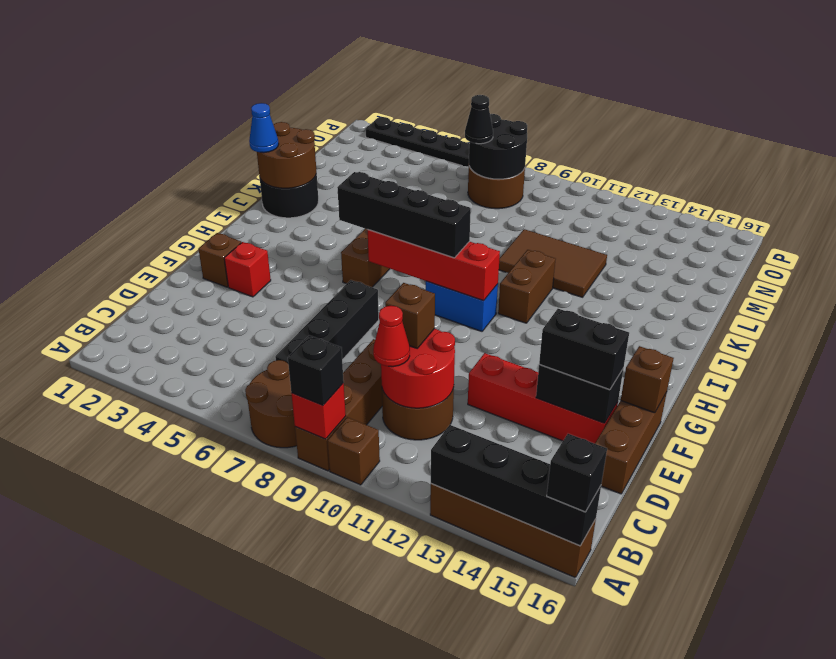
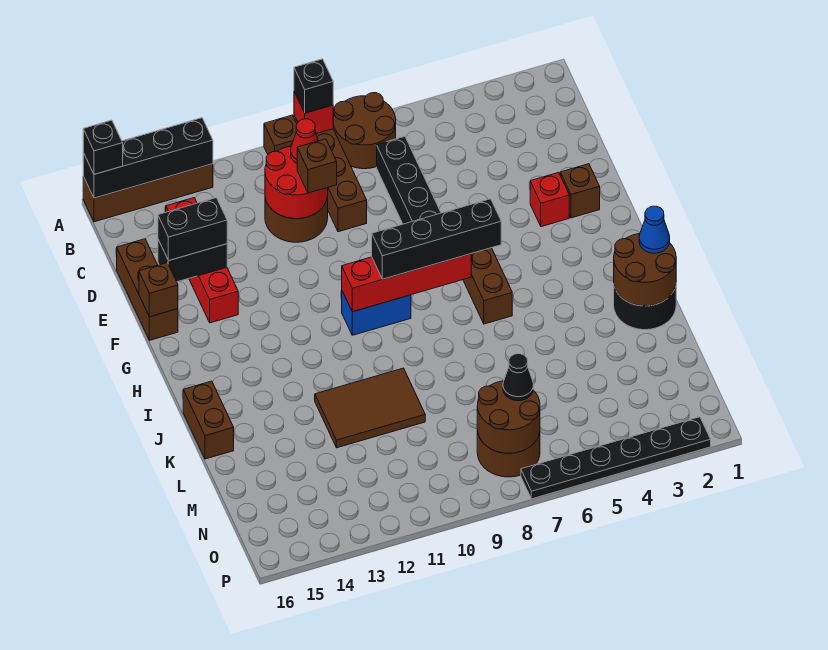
red 1x4 brick [468,353,618,444] -> red 1x4 brick turned to [166,198,238,323]
brown 1x2 brick [498,250,556,323] -> brown 1x2 brick moved to [183,381,234,459]
black 2x2 round brick [469,114,527,179] -> brown 2x2 round brick [477,381,540,453]

